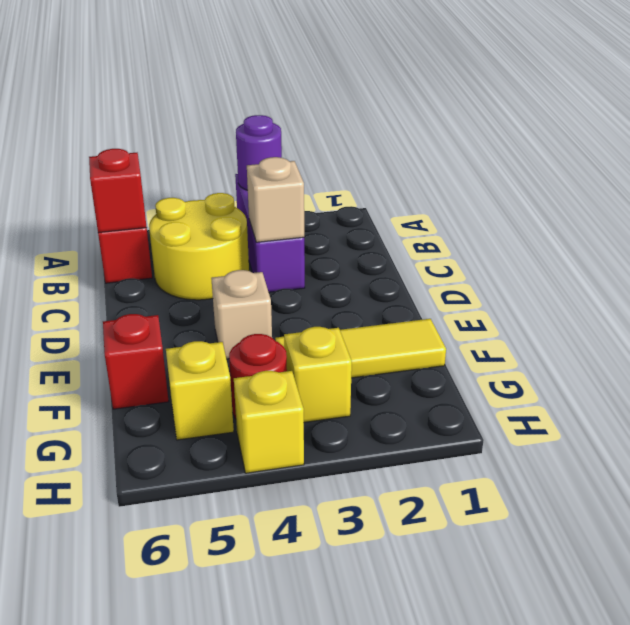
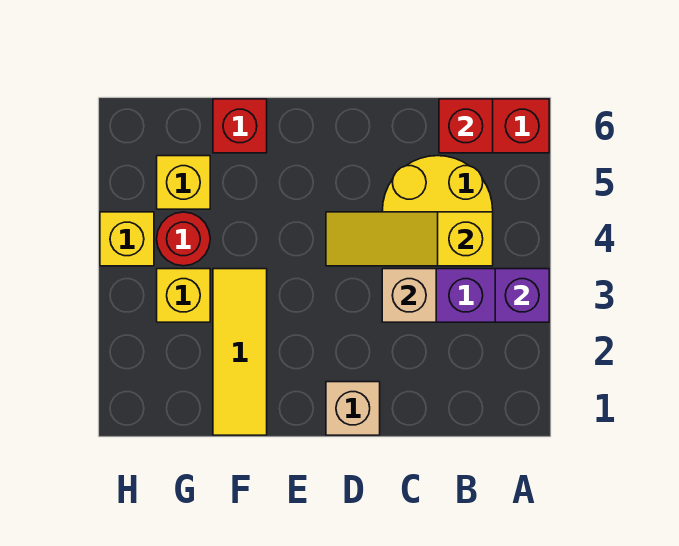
purple 1x1 round brick [236,115,282,190] -> purple 1x1 brick [495,269,549,322]
none -> yellow 1x3 slope [326,212,493,266]
tan 1x1 brick [211,270,272,359] -> tan 1x1 brick moved to [326,382,380,435]

